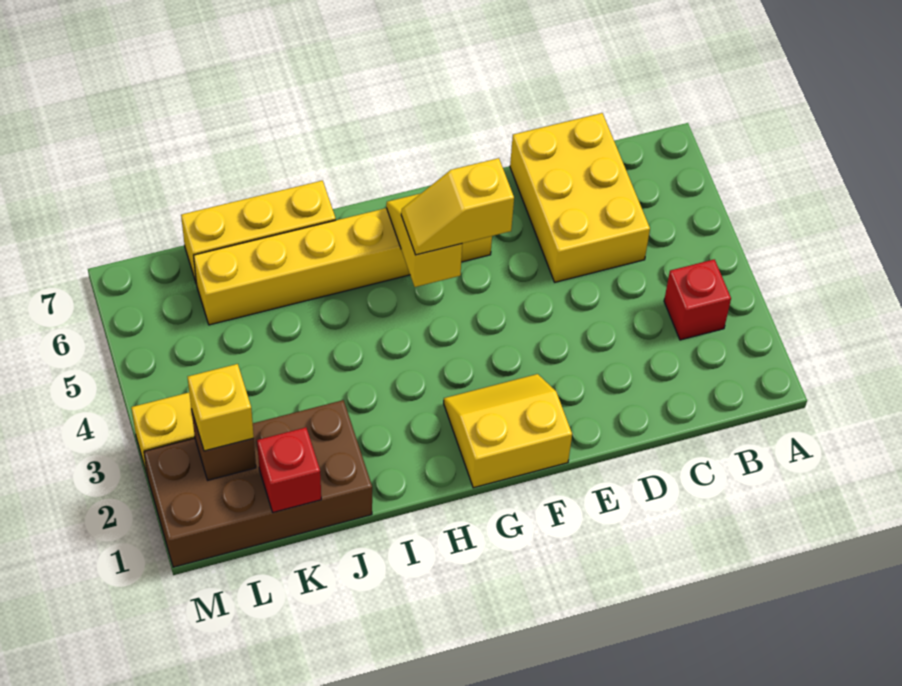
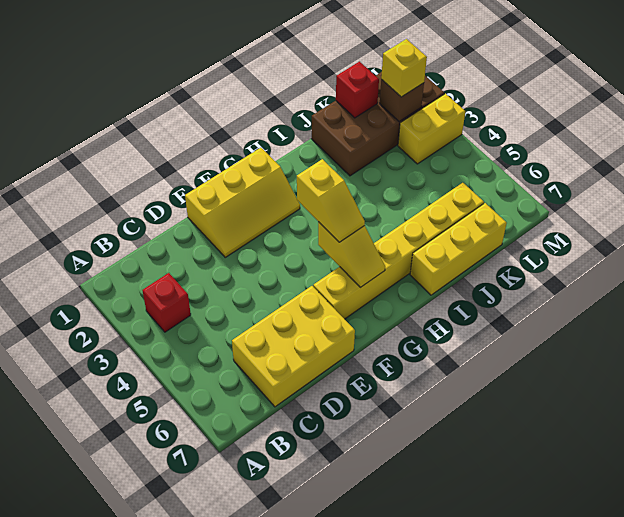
yellow 2x3 brick [510,113,650,282] -> yellow 2x3 brick turned to [232,286,355,407]
yellow 2x2 slope [444,374,572,488] -> yellow 2x3 slope [185,148,300,257]
yellow 1x2 slope [401,158,514,255] -> yellow 1x2 slope turned to [297,159,365,242]

